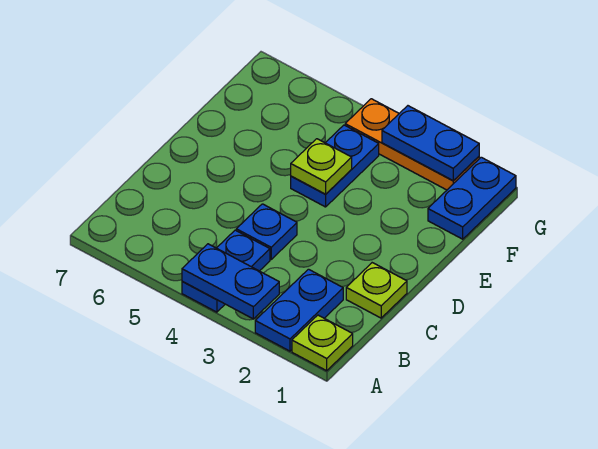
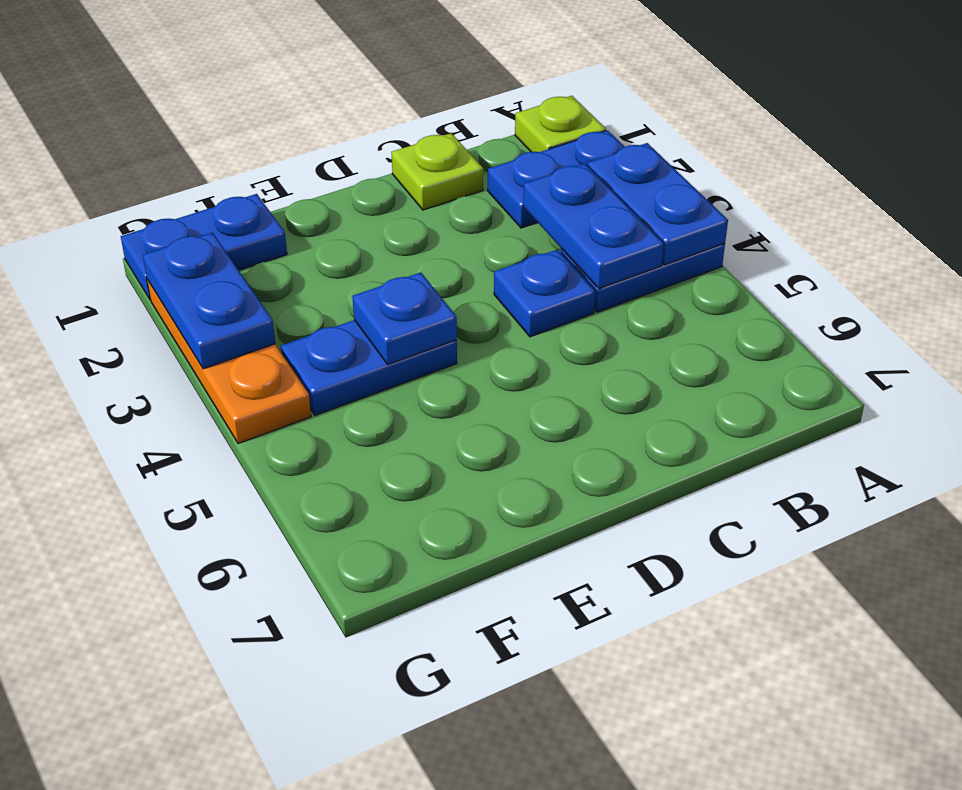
none -> blue 1x2 plate [523,164,663,288]
lime 1x1 plate [291,139,352,194] -> blue 1x1 plate [352,272,457,364]

